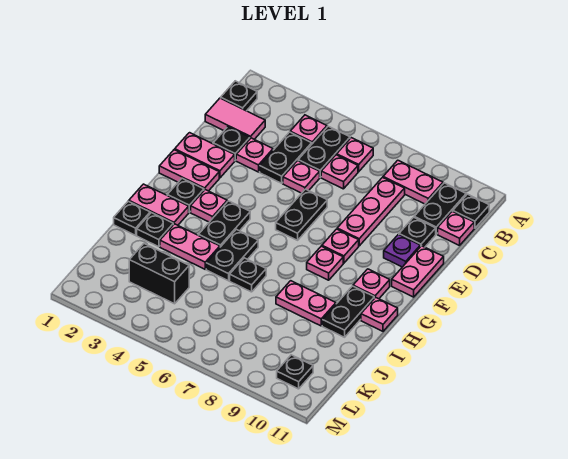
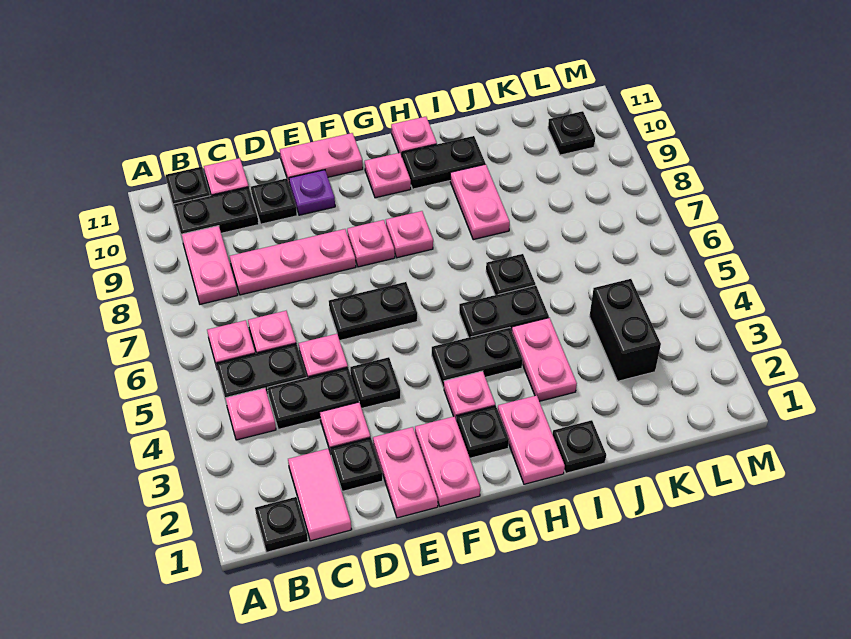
black 1x1 plate [137,213,173,247] -> black 1x1 plate moved to [350,357,401,408]

